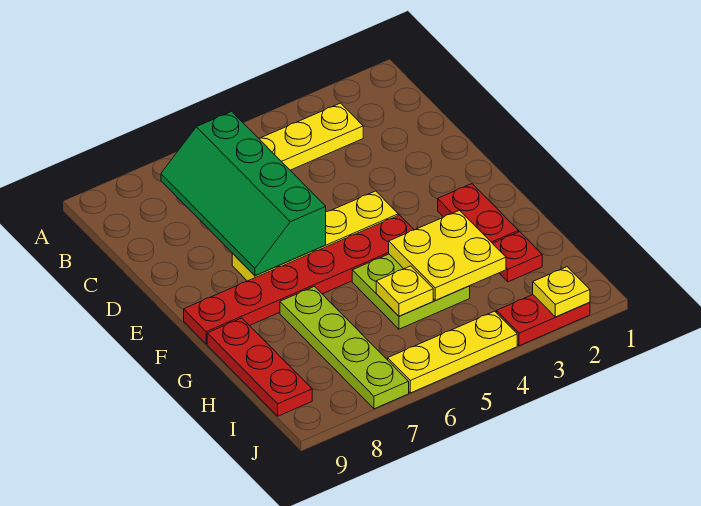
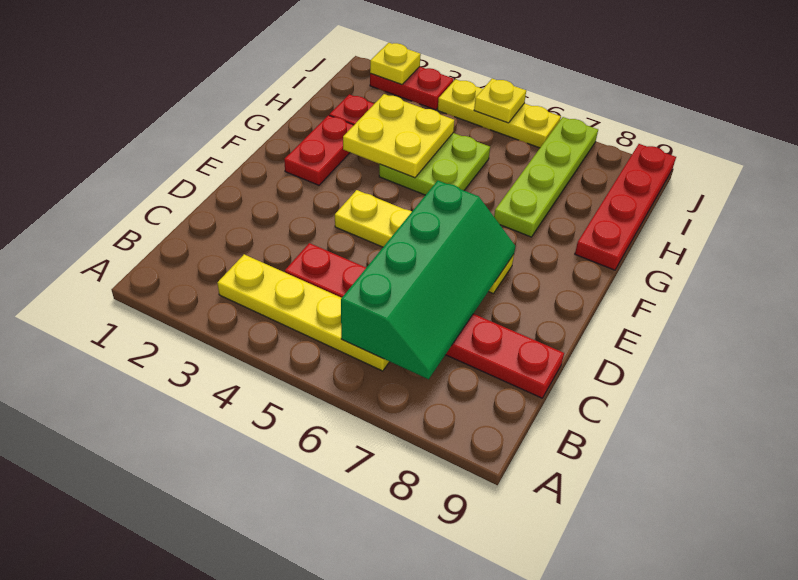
red 1x6 plate [184,215,414,344] -> red 1x6 plate moved to [285,243,564,398]
red 1x3 plate [207,318,312,416] -> red 1x4 plate [575,144,676,270]
yellow 1x1 plate [376,266,433,316] -> yellow 1x1 plate moved to [474,79,526,123]

